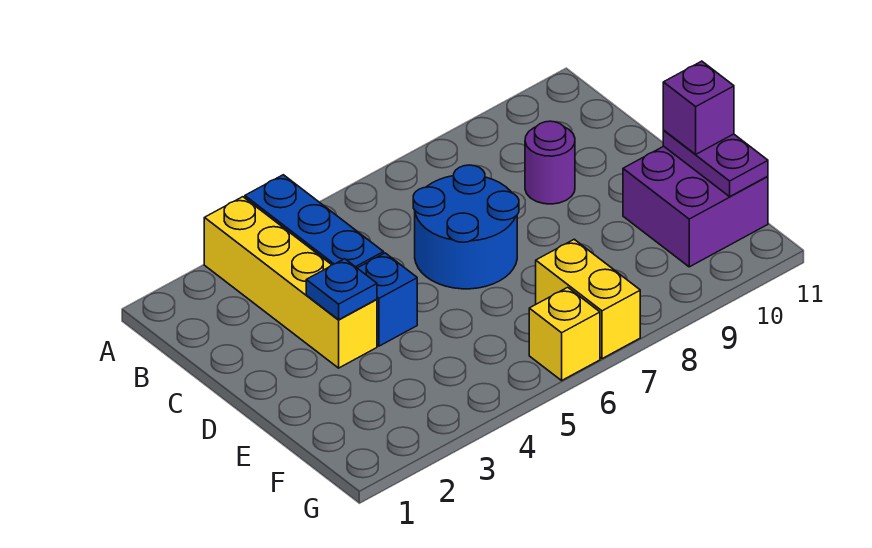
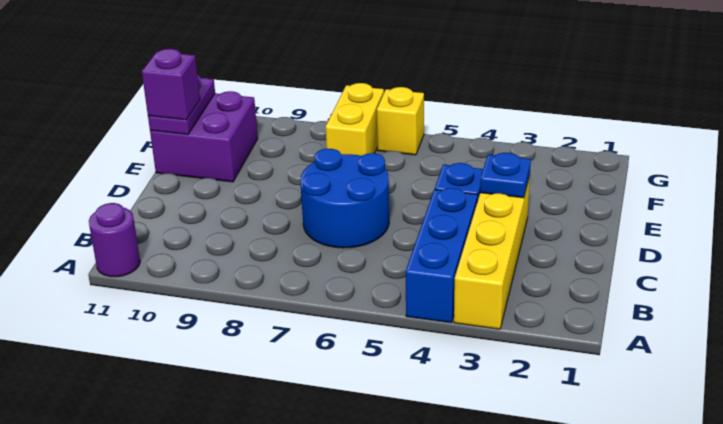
purple 1x1 round brick [525,121,575,204] -> purple 1x1 round brick moved to [89,203,140,277]

